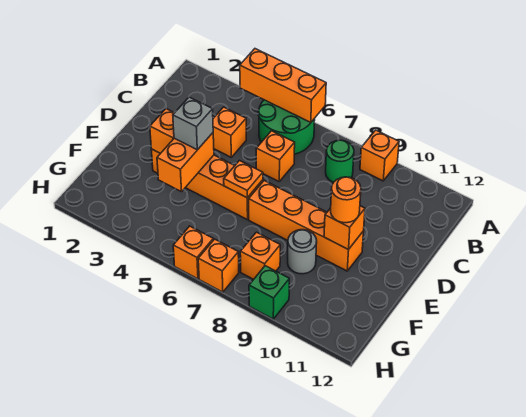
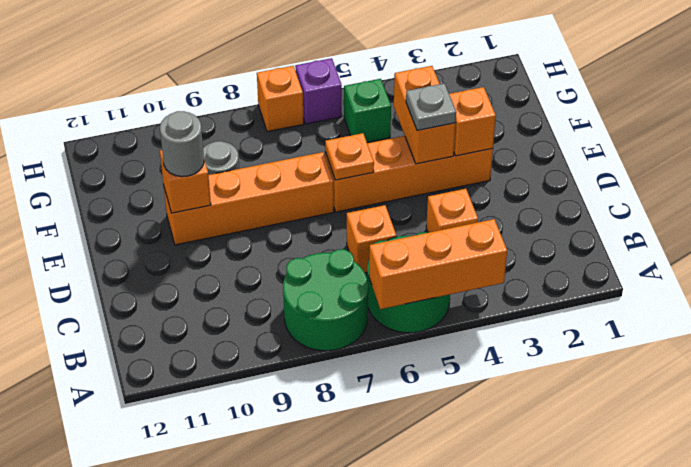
orange 1x1 brick [360,130,399,181] -> none
green 1x1 round brick [326,140,354,182] -> green 2x2 round brick [283,249,368,351]
grey 1x1 brick [173,97,213,150] -> grey 1x1 plate [406,83,456,131]
orange 1x1 round brick [331,177,361,223] -> grey 1x1 round brick [160,111,204,177]
orange 1x1 brick [240,232,280,279] -> none
orange 1x1 brick [173,226,213,279] -> purple 1x1 brick [295,58,342,124]
green 1x1 brick [249,266,289,319] -> green 1x1 brick moved to [344,79,391,142]

